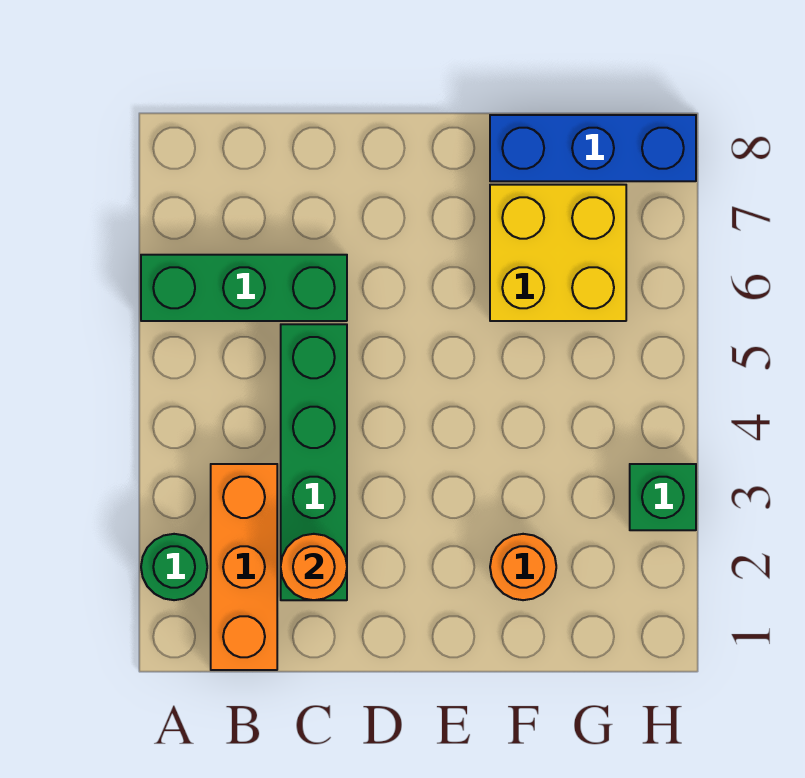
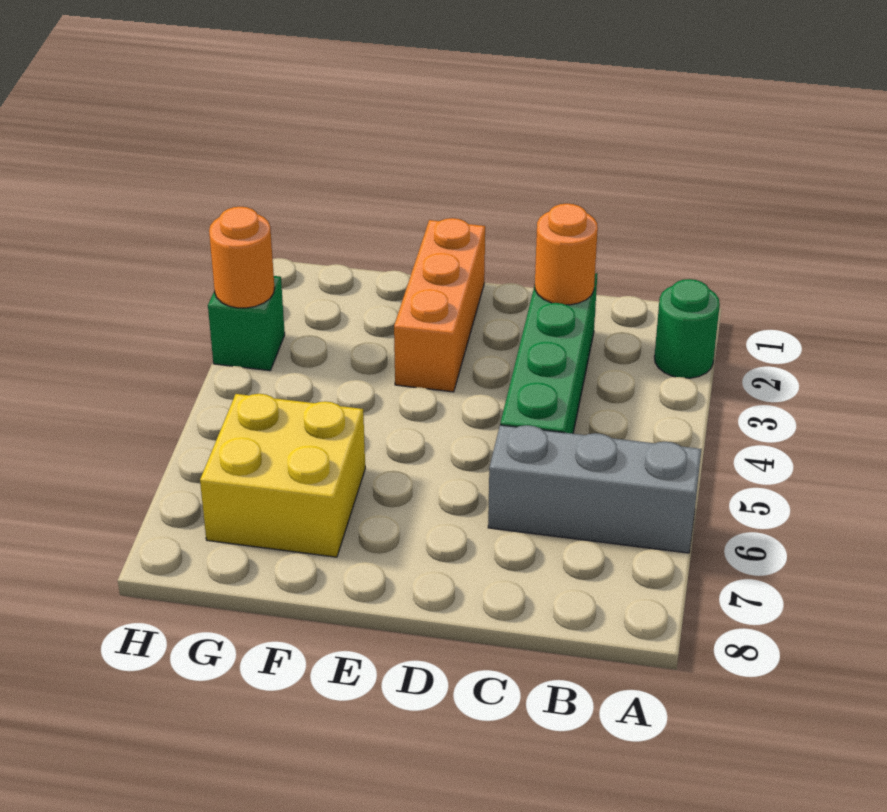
green 1x3 brick [141,255,347,321] -> grey 1x3 brick [488,425,701,553]
orange 1x3 brick [211,464,277,670] -> orange 1x3 brick moved to [394,218,485,392]
orange 1x1 round brick [490,534,556,600] -> orange 1x1 round brick moved to [209,207,275,308]
blue 1x3 brick [490,115,696,181] -> none

